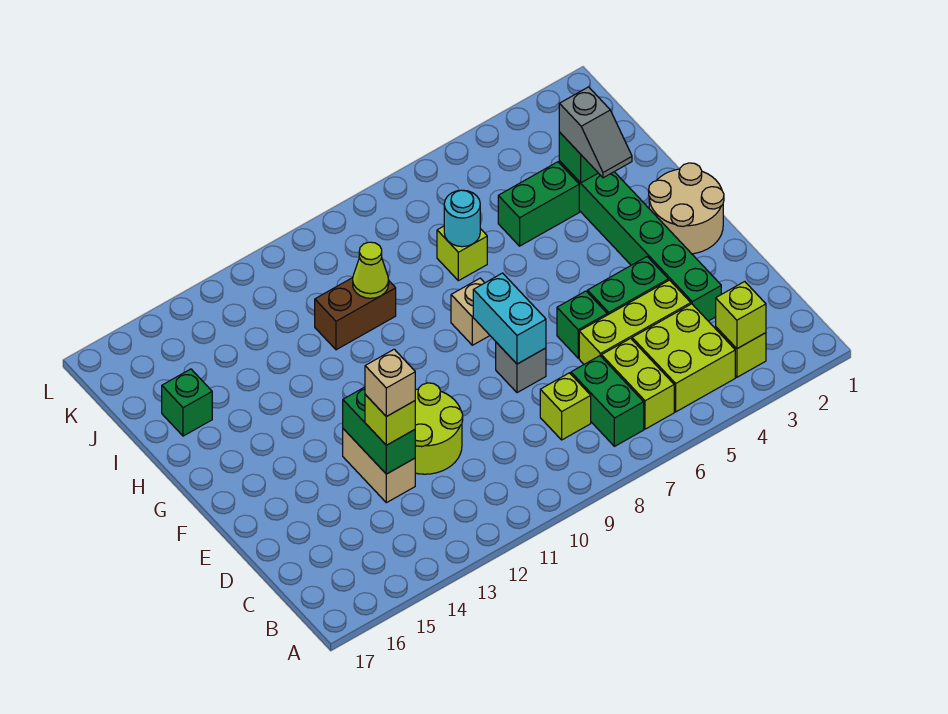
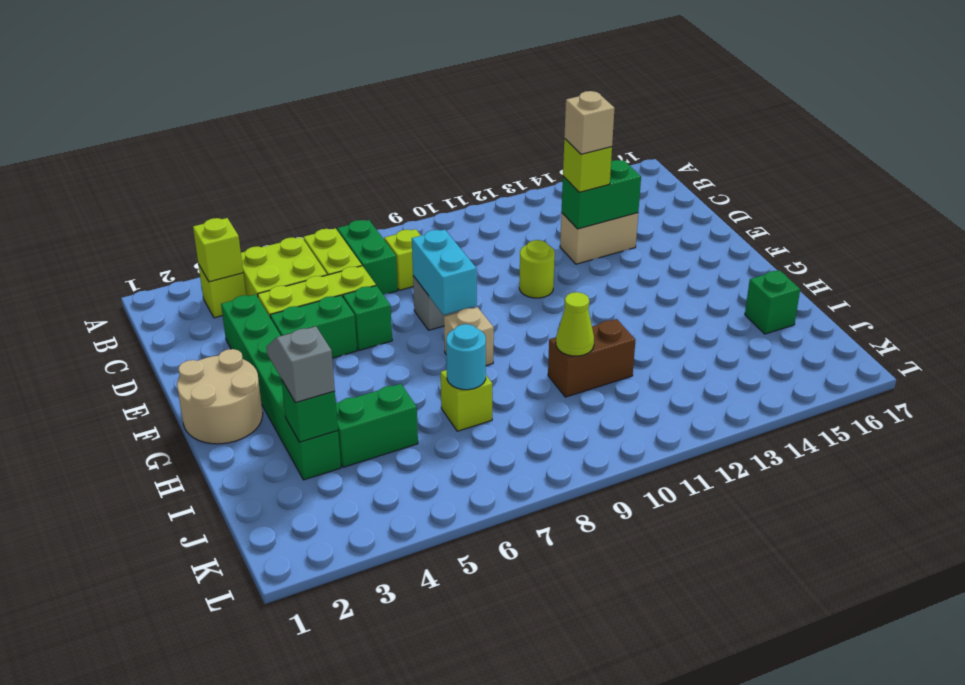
lime 2x2 round brick [415,383,463,474] -> lime 1x1 round brick [519,240,555,298]
tan 1x2 brick [343,429,415,503] -> tan 1x2 brick turned to [560,213,638,264]
green 1x2 brick [343,387,415,474] -> green 1x2 brick turned to [562,160,641,229]

